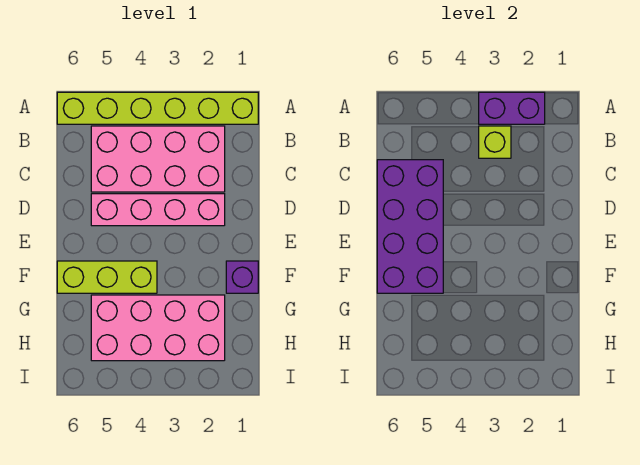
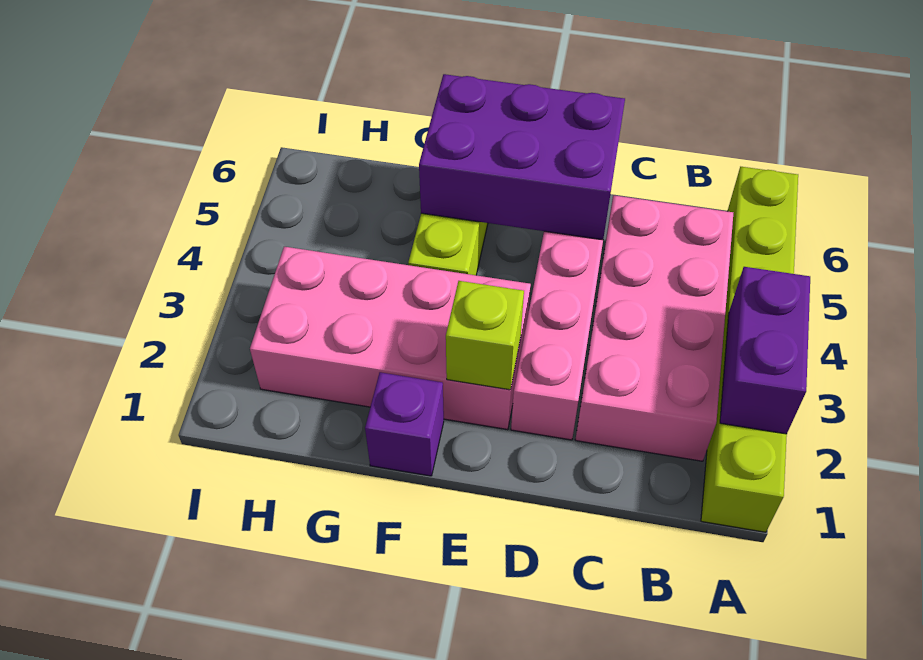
lime 1x1 brick [479,126,511,158] -> lime 1x1 brick moved to [446,281,524,390]
purple 2x4 brick [377,160,443,293] -> purple 2x3 brick [419,74,625,240]
pink 2x4 brick [91,295,225,361] -> pink 2x4 brick turned to [250,247,531,430]

